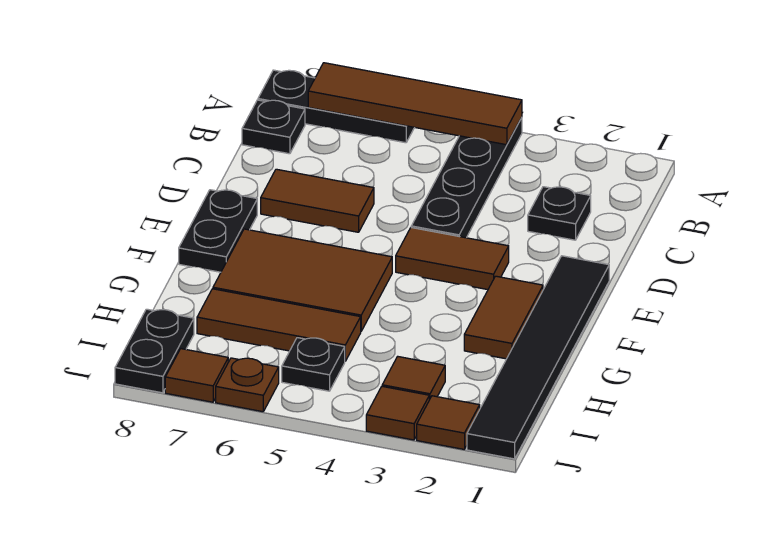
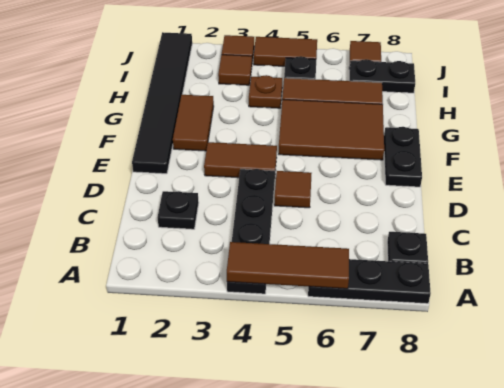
brown 1x4 tile [308,63,522,145] -> brown 1x3 tile [227,242,349,289]
brown 1x2 tile [261,169,374,232] -> brown 1x2 tile moved to [254,37,317,66]
black 1x2 plate [115,309,194,393] -> black 1x2 plate turned to [349,59,415,93]
brown 1x1 tile [417,396,480,449] -> brown 1x1 tile moved to [274,171,312,208]
brown 1x1 plate [216,358,279,412] -> brown 1x1 plate moved to [249,75,282,108]

